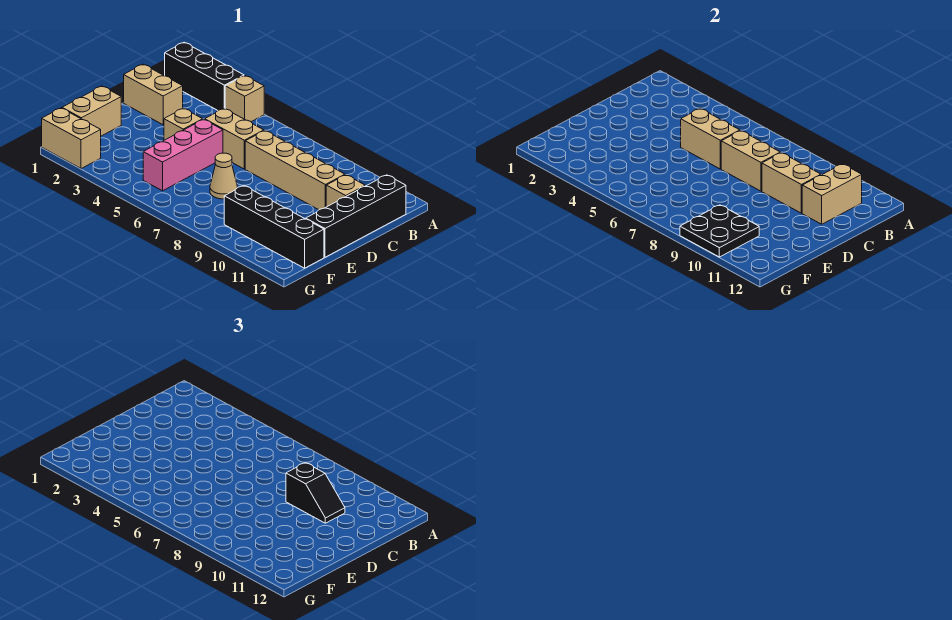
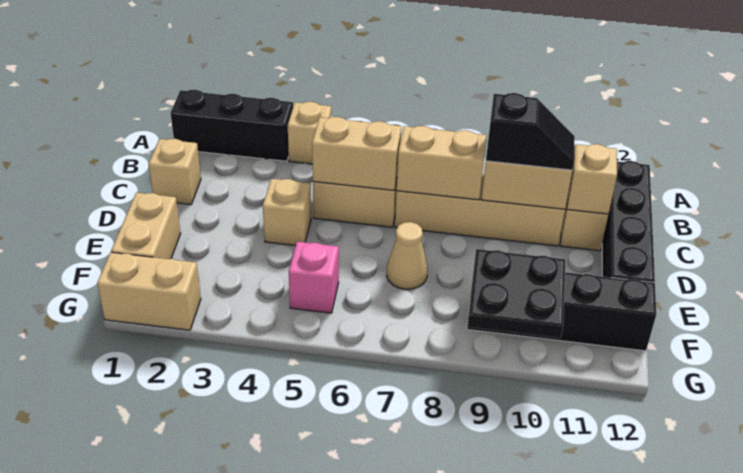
tan 1x2 brick [802,164,862,224] -> tan 1x1 brick [567,144,617,214]
tan 1x2 brick [124,64,183,125] -> tan 1x1 brick [149,139,201,205]
pink 1x3 brick [143,119,223,191] -> pink 1x1 brick [289,242,339,313]

